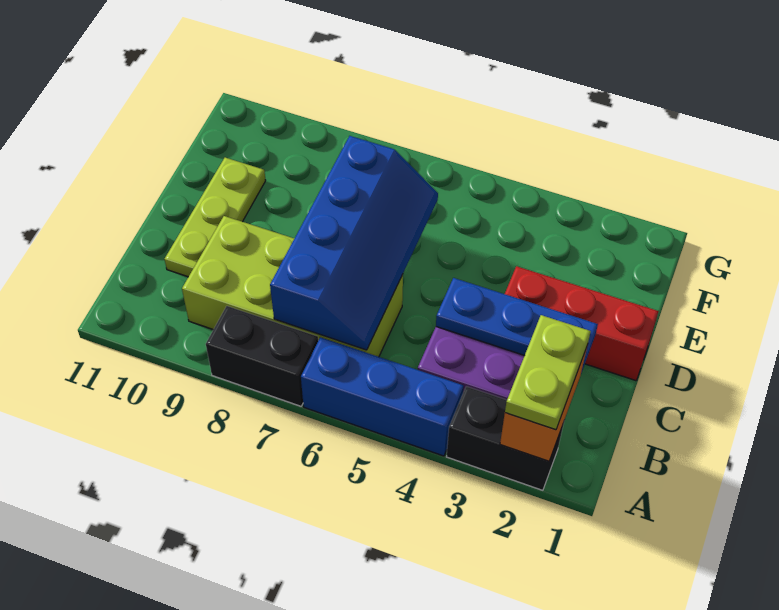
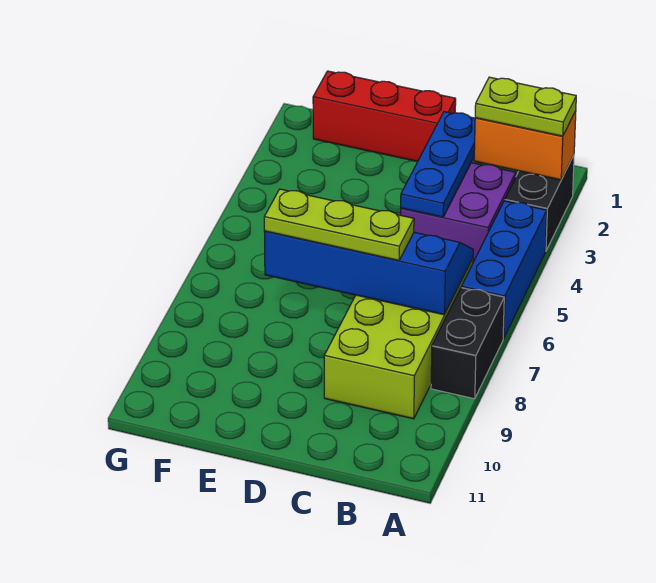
lime 1x3 plate [165,158,266,277] -> lime 1x3 plate moved to [264,189,414,260]
red 1x3 brick [505,266,659,381] -> red 1x3 brick turned to [313,71,456,161]

